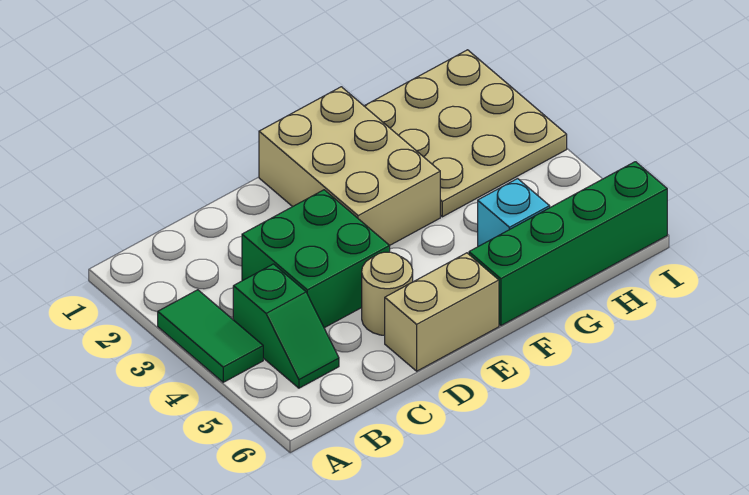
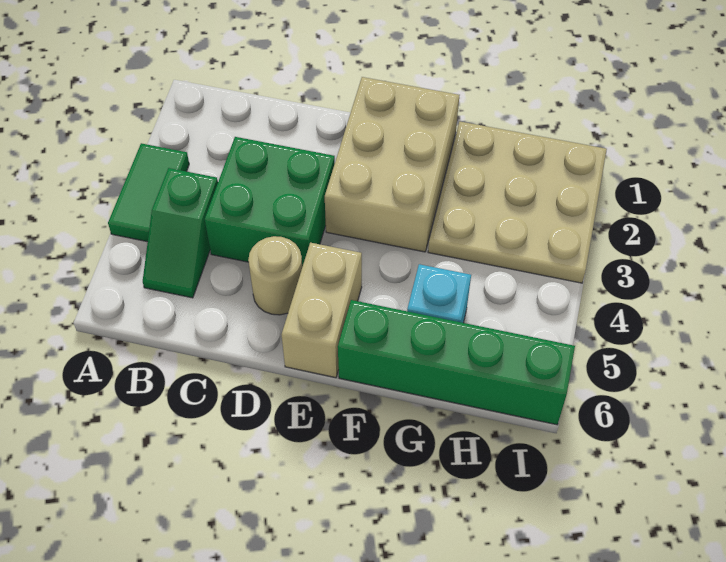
tan 1x2 brick [385,253,499,371] -> tan 1x2 brick turned to [282,243,362,378]

